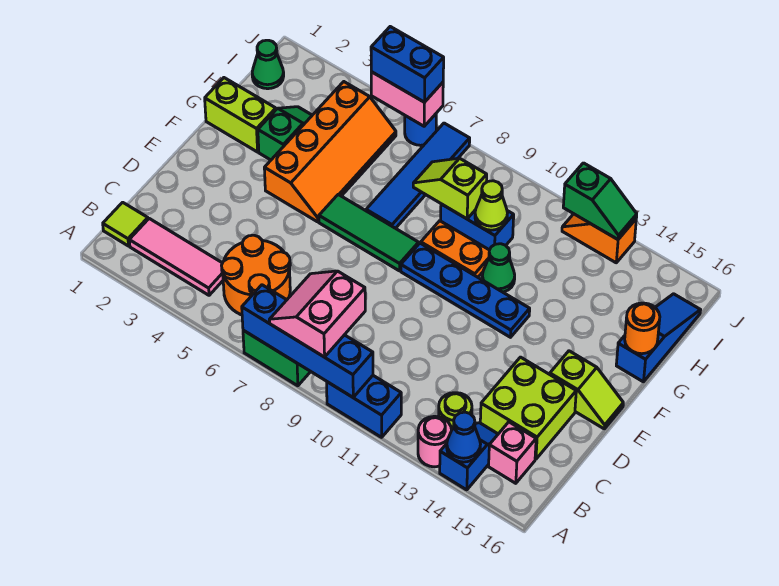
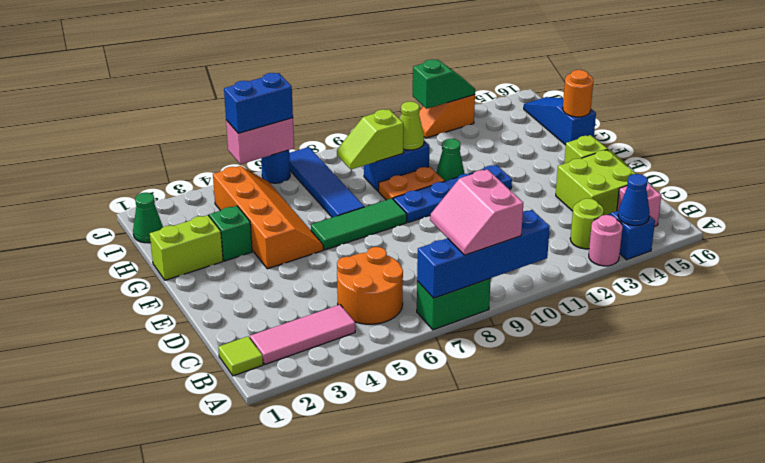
blue 1x2 brick [327,376,401,437] -> none

